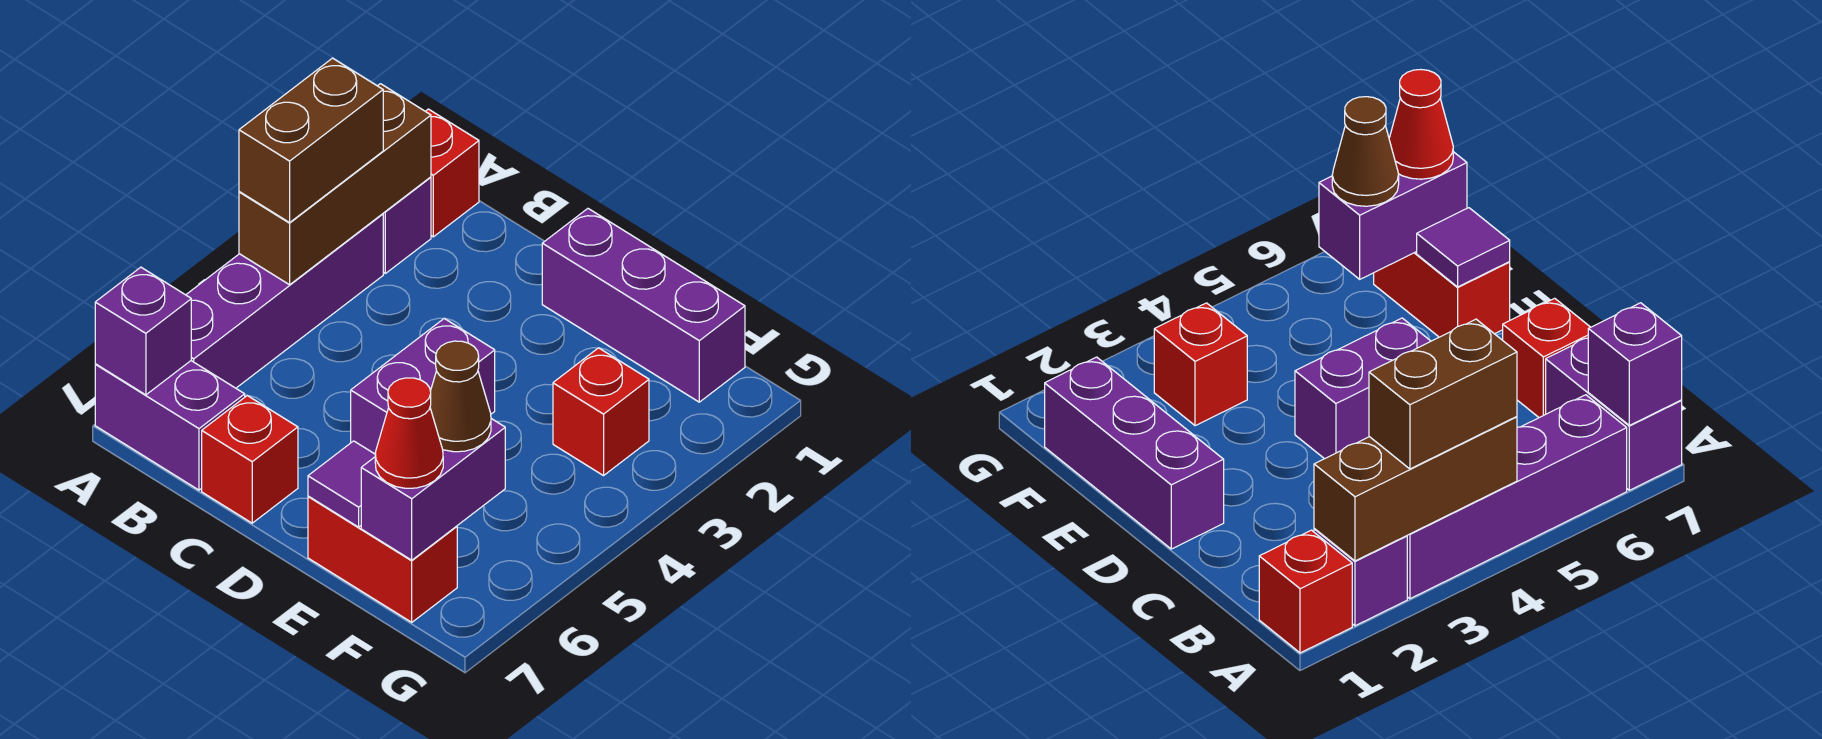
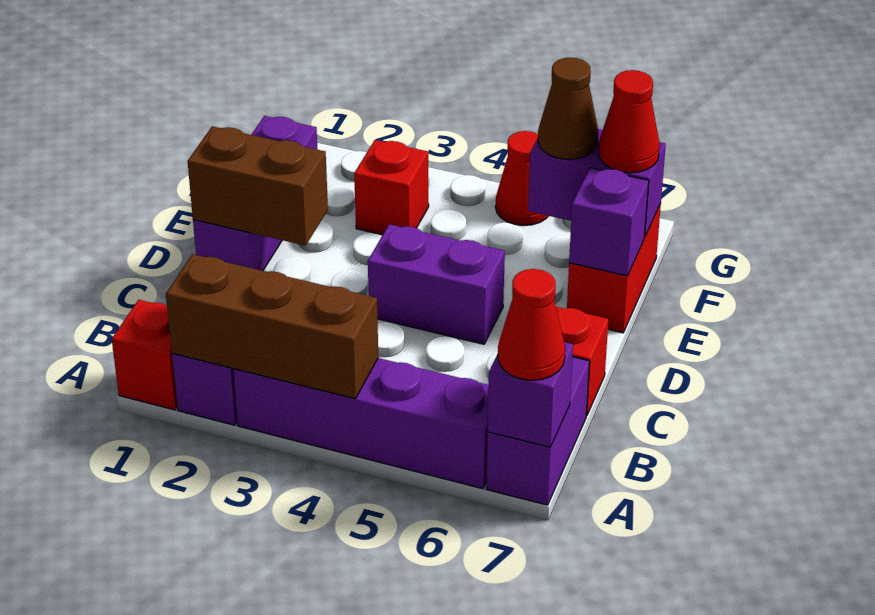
brown 1x2 brick [239,58,383,223] -> brown 1x2 brick moved to [188,126,328,246]
none -> red 1x1 cone [498,269,565,380]
purple 1x1 tile [308,441,375,527] -> purple 1x1 brick [569,168,649,276]
none -> red 1x1 cone [495,131,548,226]

